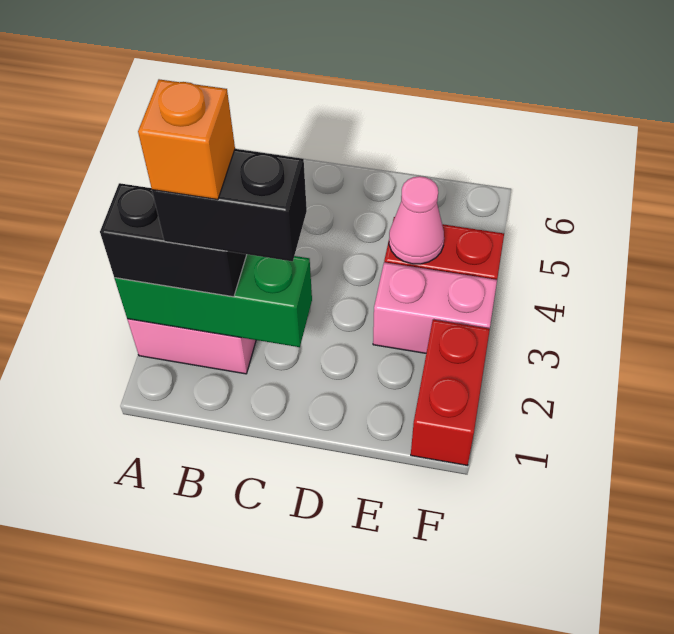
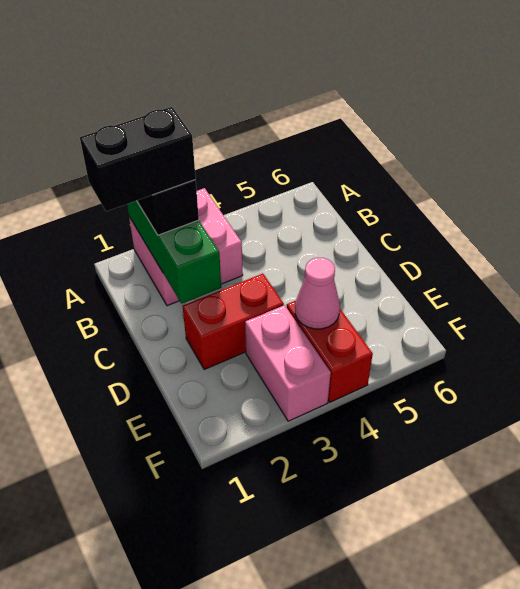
black 1x2 brick [152,149,307,261] -> black 1x2 brick turned to [80,107,196,211]
orange 1x1 brick [138,79,235,200] -> none
red 1x2 brick [411,320,490,465] -> red 1x2 brick moved to [182,274,284,370]

